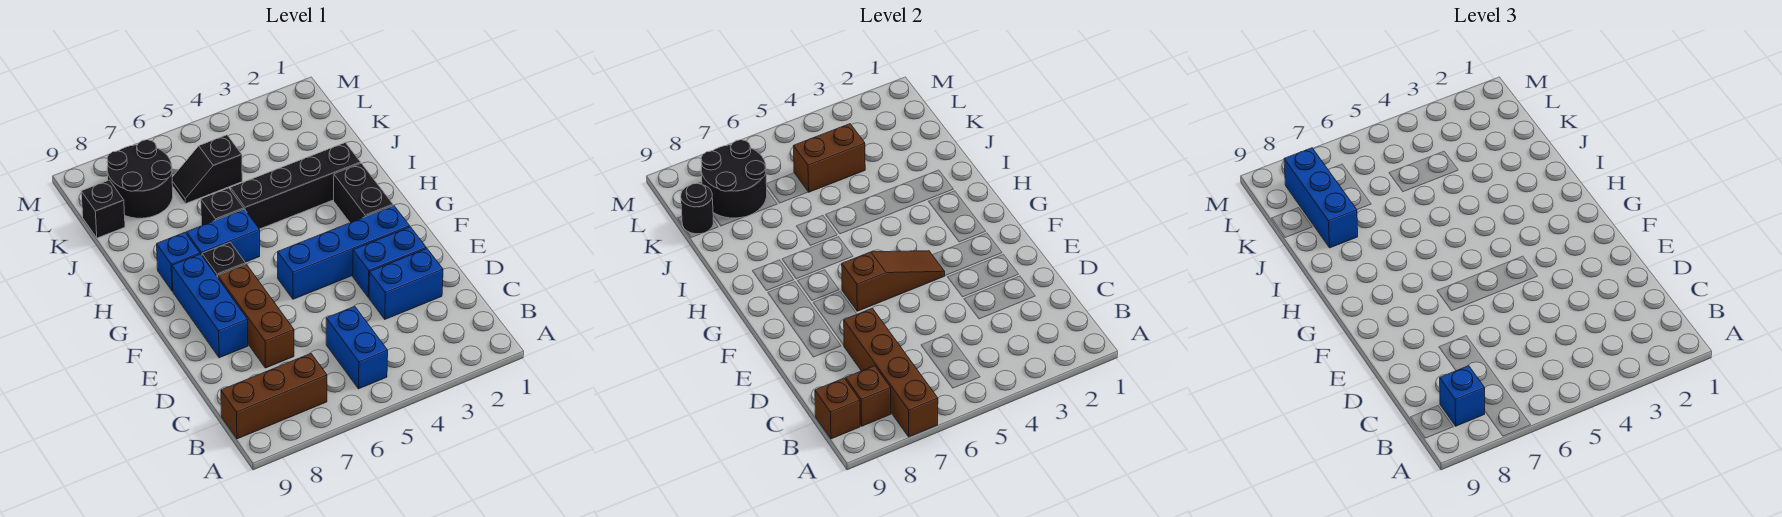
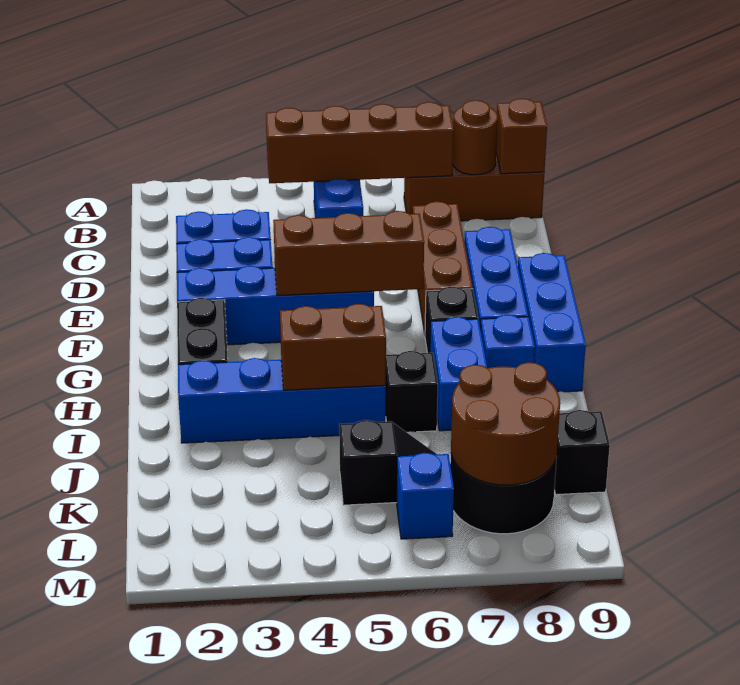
brown 1x4 brick [844,308,938,437] -> brown 1x4 brick turned to [266,102,454,183]
brown 1x1 brick [846,366,891,426] -> brown 1x1 round brick [453,100,498,175]
blue 1x1 brick [1440,366,1485,426] -> blue 1x1 brick moved to [397,453,454,539]
brown 1x3 slope [842,251,945,311] -> brown 1x3 brick [273,211,424,296]
blue 1x2 brick [187,209,260,262] -> blue 1x2 brick turned to [430,317,487,431]
black 1x4 brick [230,143,361,229] -> blue 1x4 brick [178,358,386,443]
blue 1x3 brick [1284,148,1358,248] -> blue 1x3 brick moved to [518,253,586,392]
brown 1x2 brick [793,124,865,192] -> brown 1x2 brick moved to [280,304,386,390]
black 2x2 round brick [701,140,767,218] -> brown 2x2 round brick [451,362,560,485]
black 1x1 round brick [681,183,713,234] -> none

